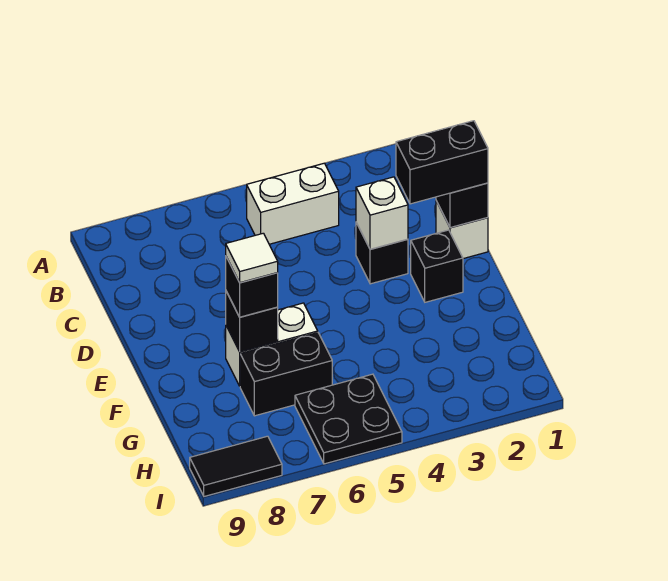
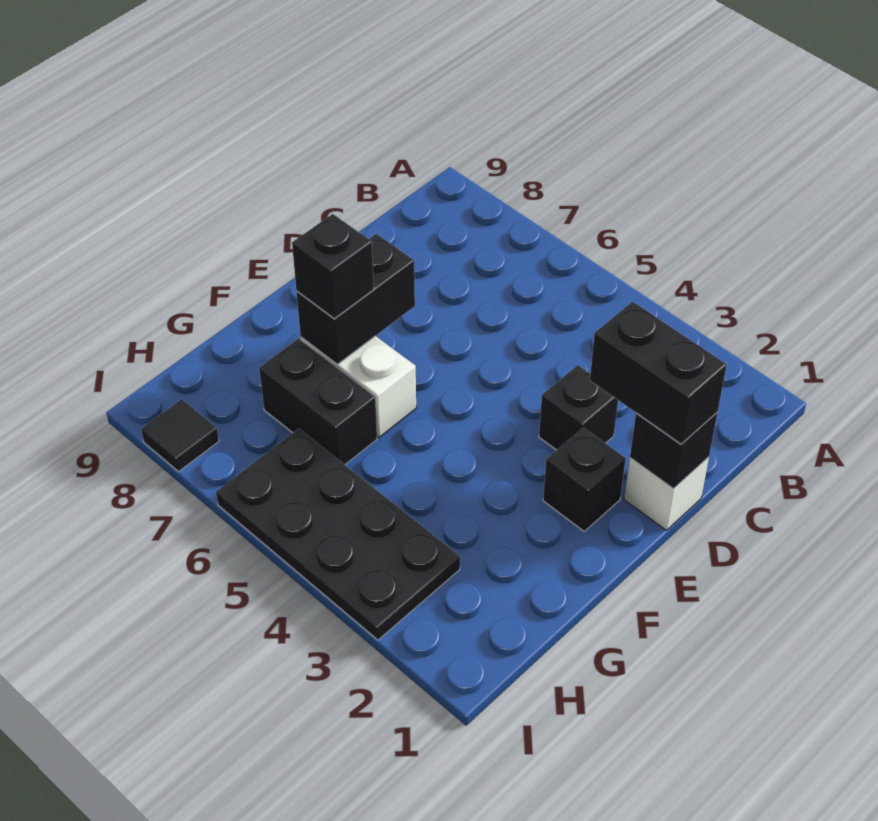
white 1x2 brick [247,163,339,244] -> none
white 1x1 brick [356,177,408,249] -> none
black 1x1 brick [226,291,278,352] -> black 1x2 brick [296,234,415,364]
white 1x1 tile [226,233,278,283] -> none
black 2x2 plate [295,374,402,464] -> black 2x4 plate [216,428,460,640]
black 1x2 tile [190,436,282,496] -> black 1x1 tile [141,399,219,472]

